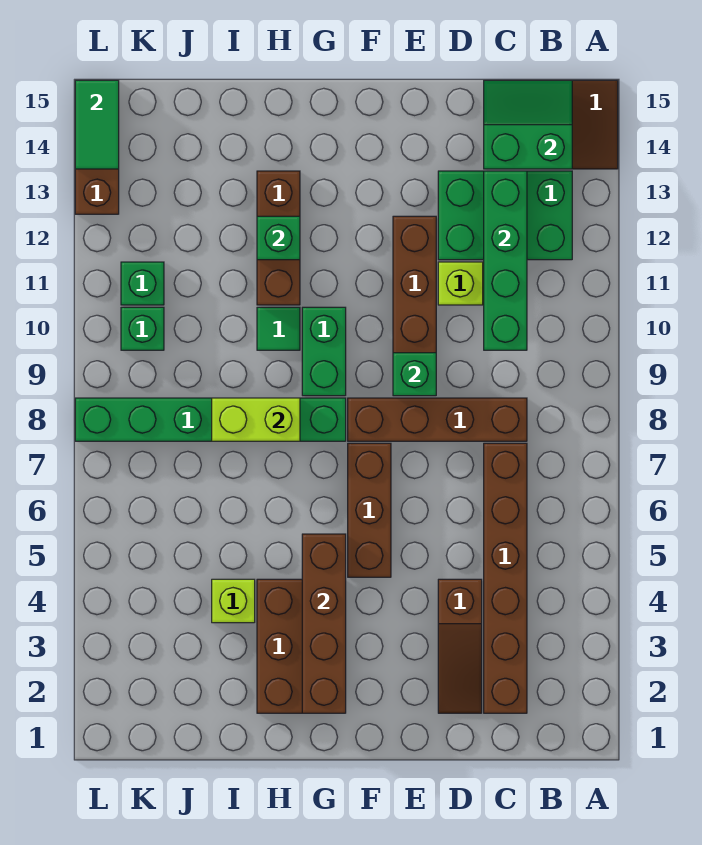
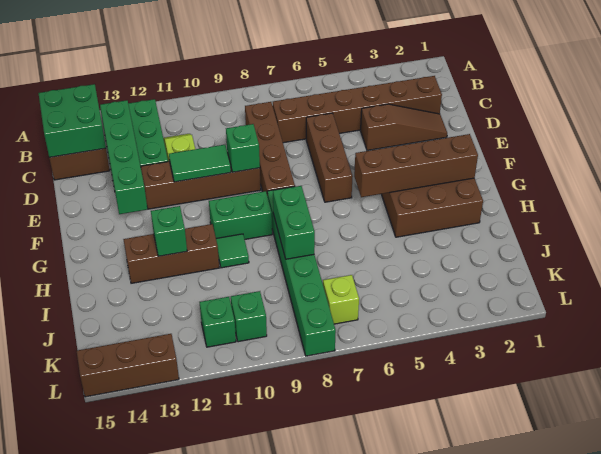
green 2x2 slope [484,80,572,169] -> green 2x2 brick [38,84,106,158]
green 1x4 brick [484,171,527,350] -> green 1x4 brick turned to [100,100,148,214]
brown 1x3 brick [348,443,391,577] -> brown 1x3 brick turned to [306,113,353,202]
lime 1x2 brick [212,398,300,441] -> green 1x2 brick [273,186,315,259]
lime 1x1 brick [212,579,255,623] -> lime 1x1 brick moved to [323,275,359,324]
green 1x2 tile [75,80,119,169] -> green 1x2 tile moved to [169,145,231,182]

